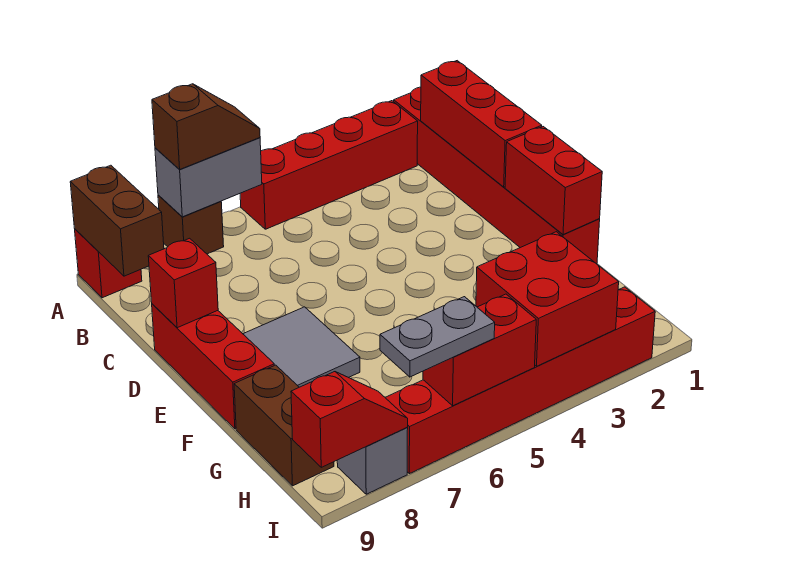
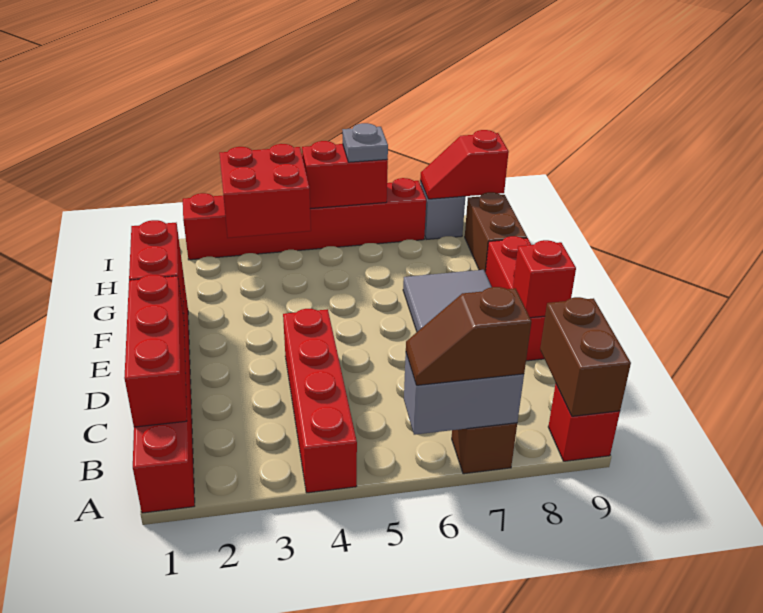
red 1x4 brick [240,101,418,229] -> red 1x4 brick turned to [283,309,357,493]
grey 1x2 plate [380,297,495,377] -> grey 1x1 plate [342,123,388,162]

